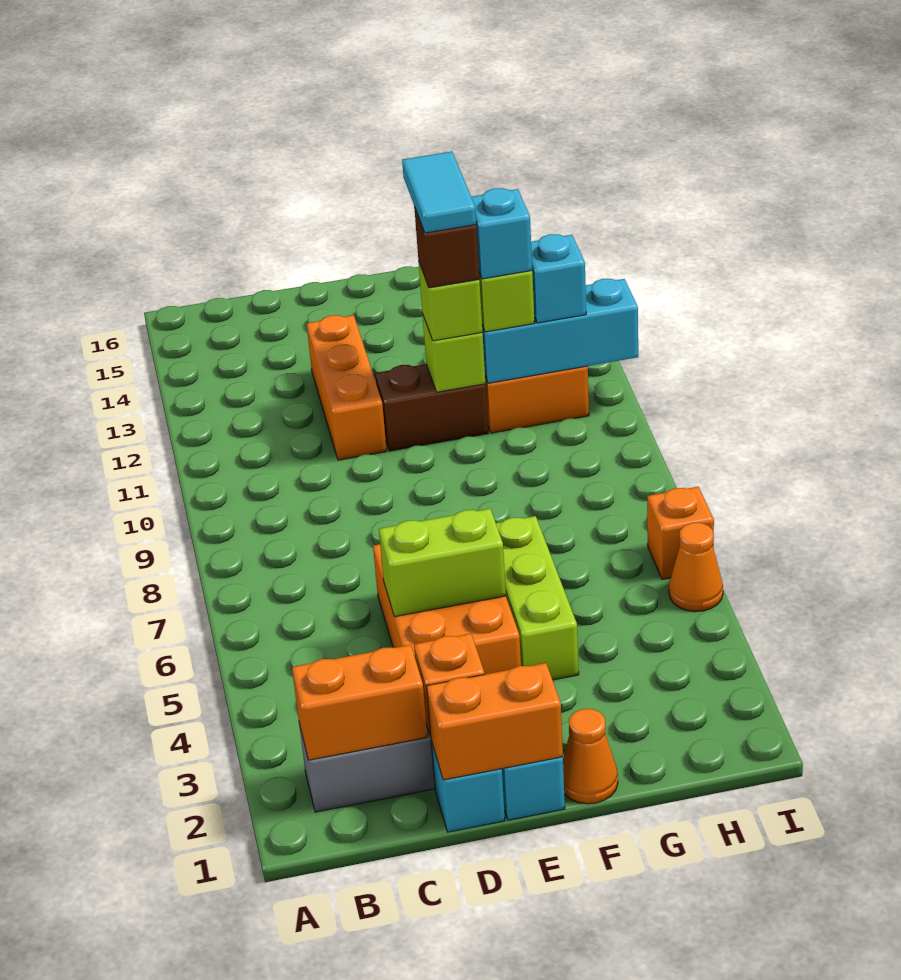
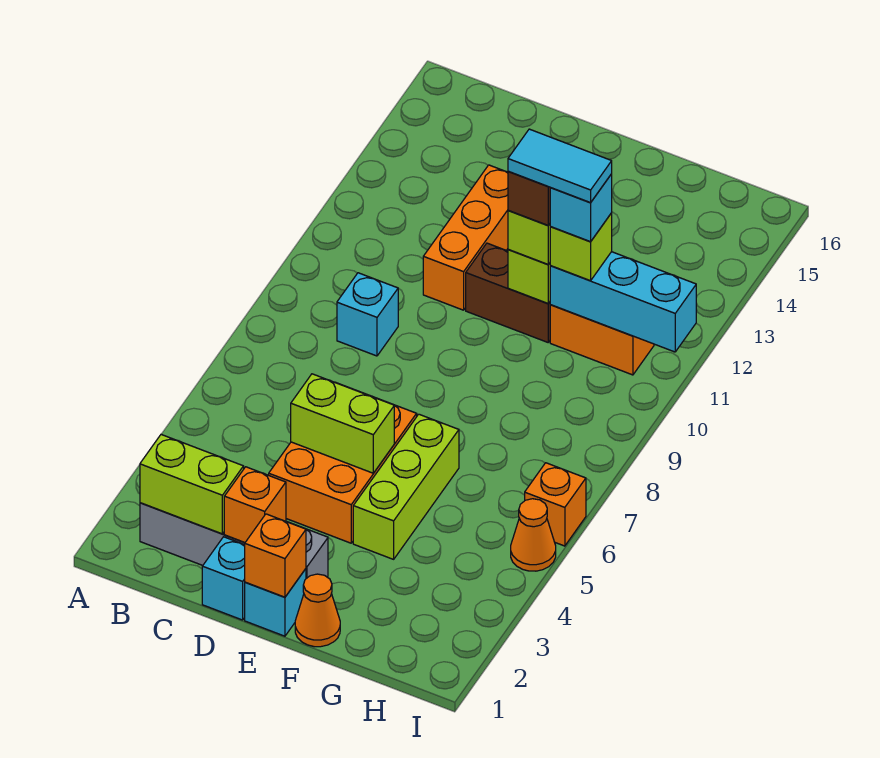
orange 1x2 brick [292,645,427,760] -> lime 1x2 brick [140,435,244,534]
orange 1x2 brick [427,663,563,780] -> orange 1x1 brick [245,514,306,597]
cyan 1x2 tile [402,151,476,233] -> cyan 1x2 tile turned to [508,129,612,203]
cyan 1x1 brick [531,234,586,323] -> cyan 1x1 brick moved to [337,273,398,356]

